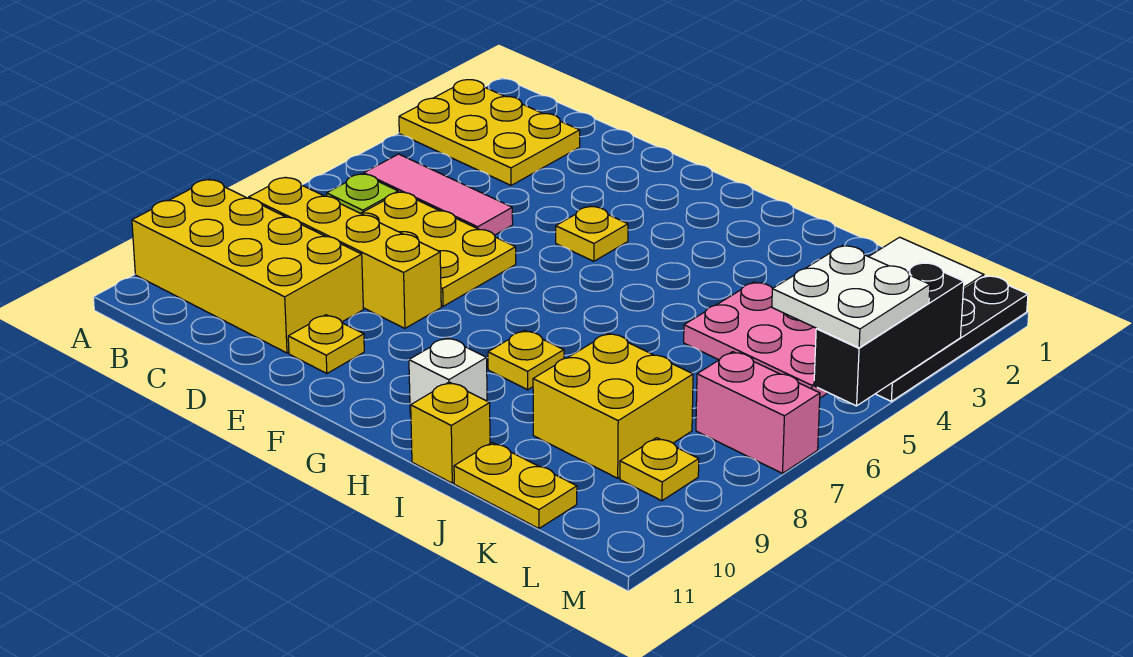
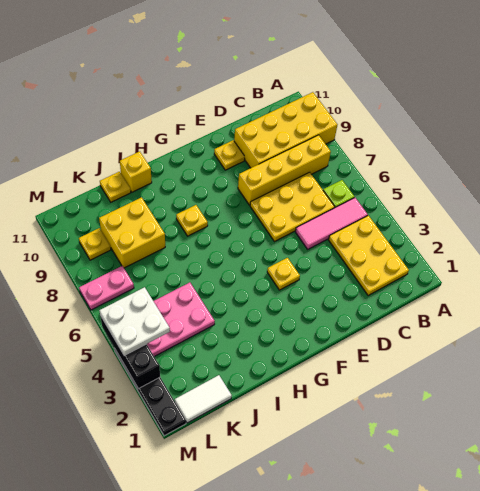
yellow 2x3 plate [399,80,580,185] -> yellow 2x3 plate turned to [329,215,409,295]
white 1x1 brick [409,338,487,417] -> none
yellow 1x2 plate [454,443,577,529] -> yellow 1x1 plate [100,172,131,202]
pink 1x2 brick [696,352,820,473] -> pink 1x2 plate [79,266,134,310]

